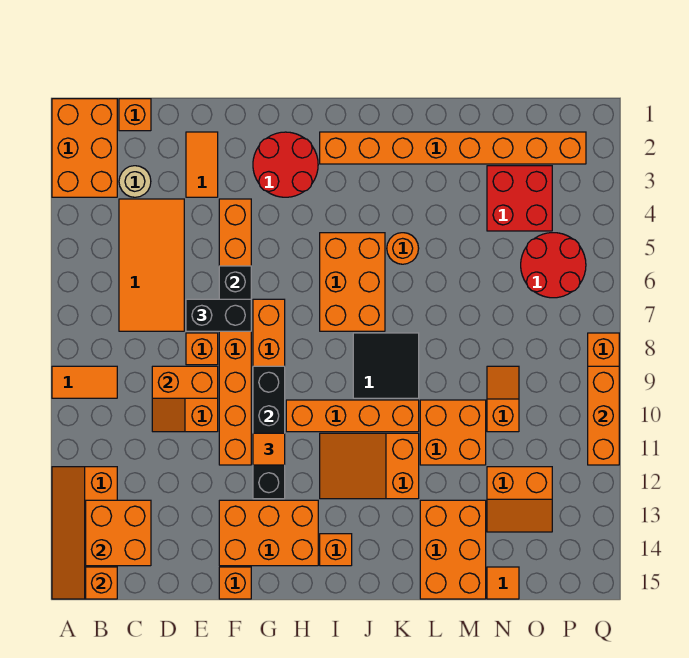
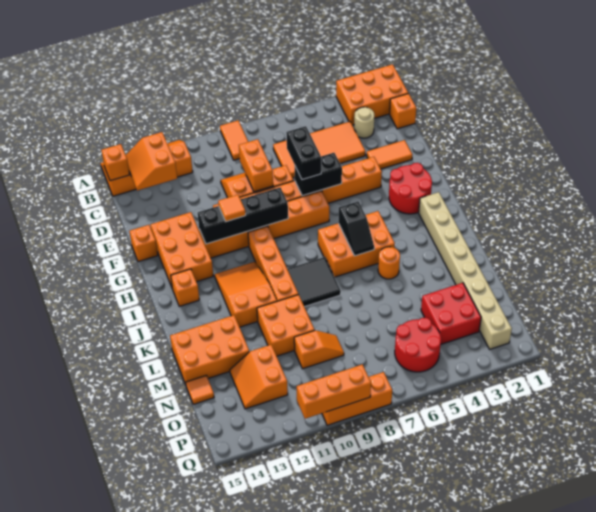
orange 2x2 brick [86,500,151,566] -> orange 2x2 slope [126,132,177,191]
orange 1x8 brick [320,132,586,164] -> tan 1x8 brick [419,192,512,349]
none -> black 1x2 slope [339,201,374,256]

